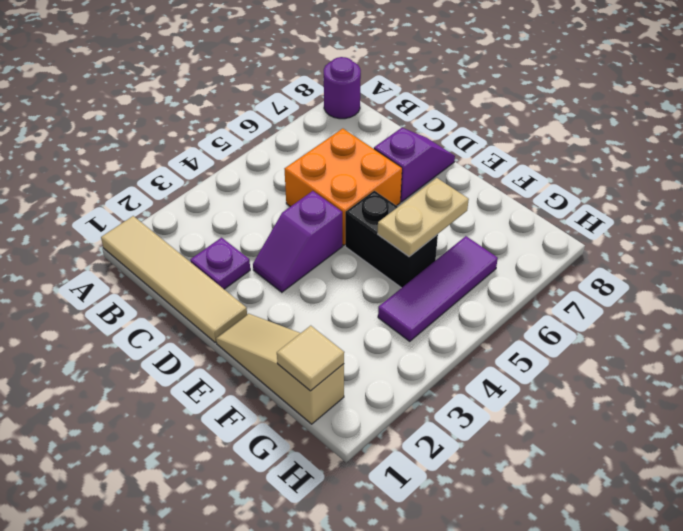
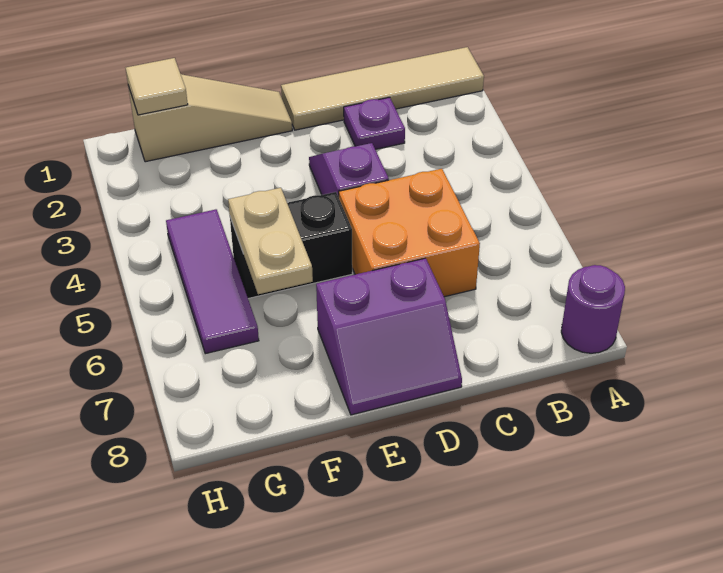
purple 1x2 slope [374,128,455,202] -> purple 2x2 slope [316,258,462,415]

